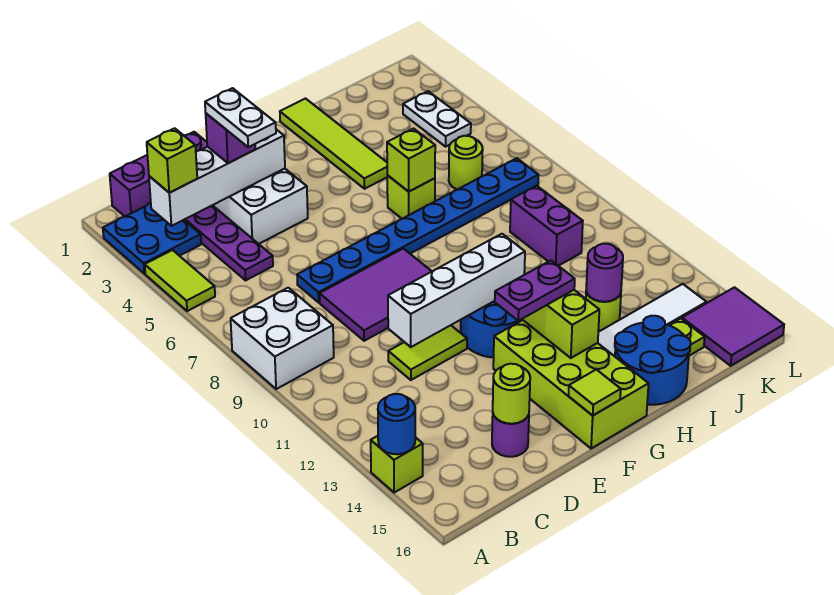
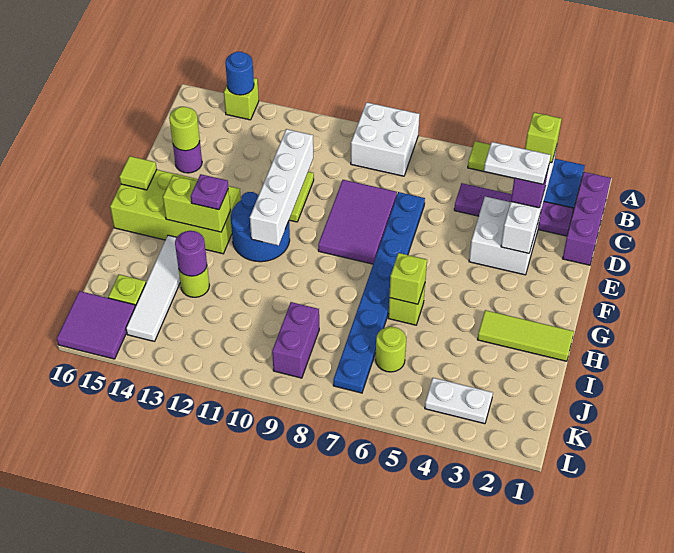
purple 1x2 plate [495,260,575,321] -> purple 1x1 plate [191,174,228,210]
lime 1x4 tile [280,99,387,189] -> lime 1x3 tile [478,310,574,361]
blue 2x2 round brick [615,316,691,405] -> none
purple 1x2 brick [510,186,583,266] -> purple 1x2 brick turned to [272,302,319,378]

